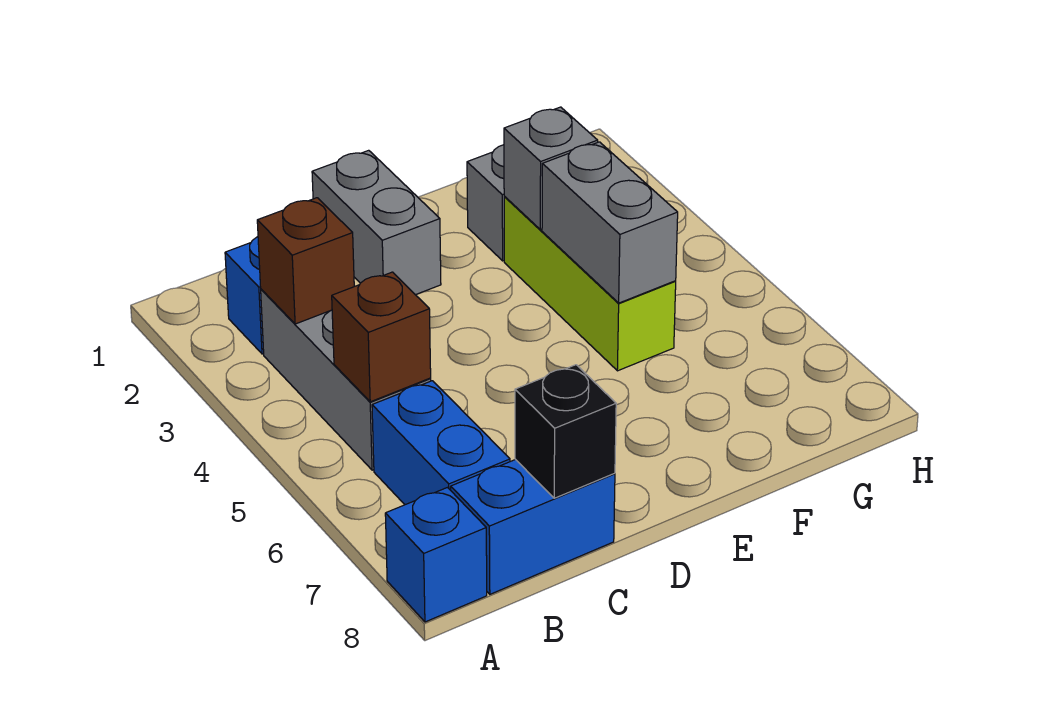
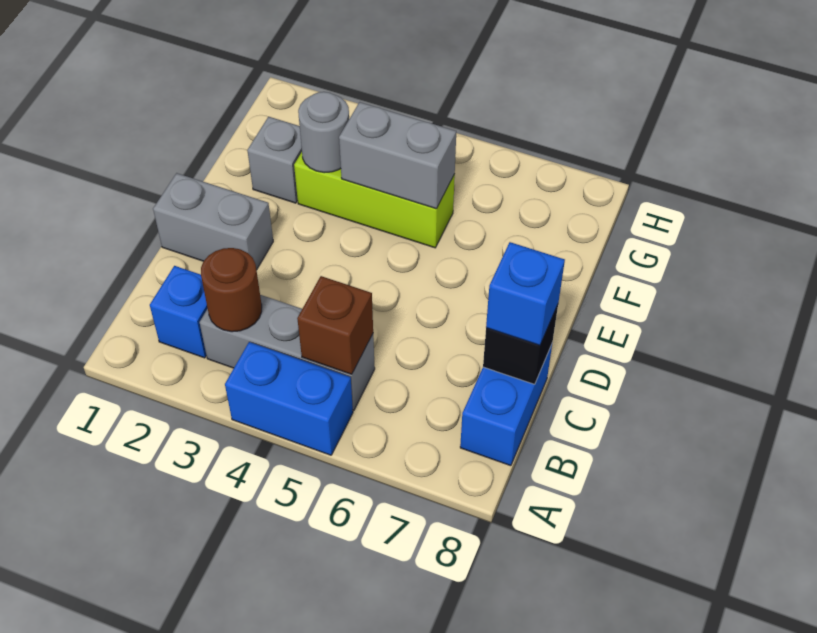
blue 1x1 brick [385,488,487,622] -> blue 1x1 brick moved to [486,242,565,345]
brown 1x1 brick [257,198,354,324] -> brown 1x1 round brick [201,248,262,332]
blue 1x2 brick [372,381,510,505] -> blue 1x2 brick moved to [225,342,353,455]
grey 1x1 brick [504,107,598,230] -> grey 1x1 round brick [298,92,349,173]

